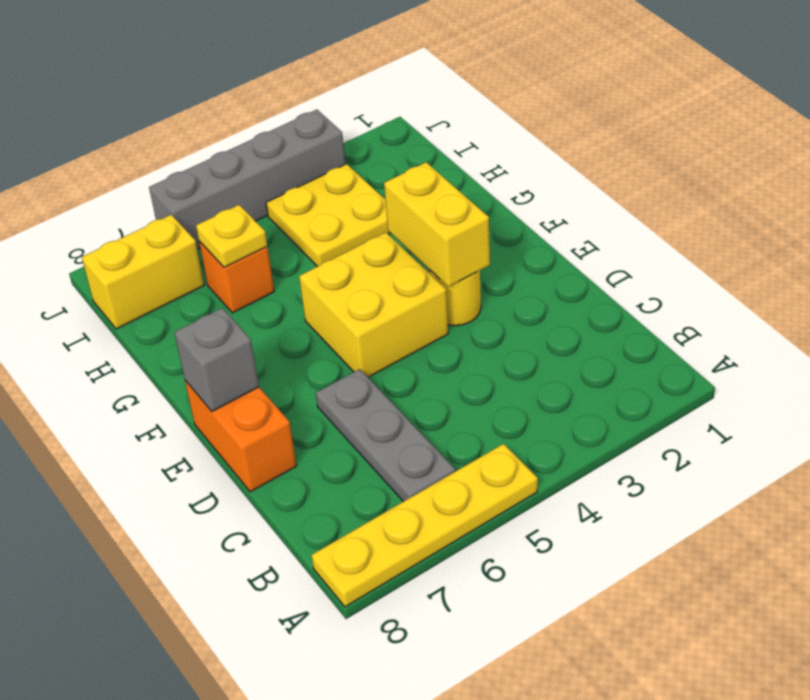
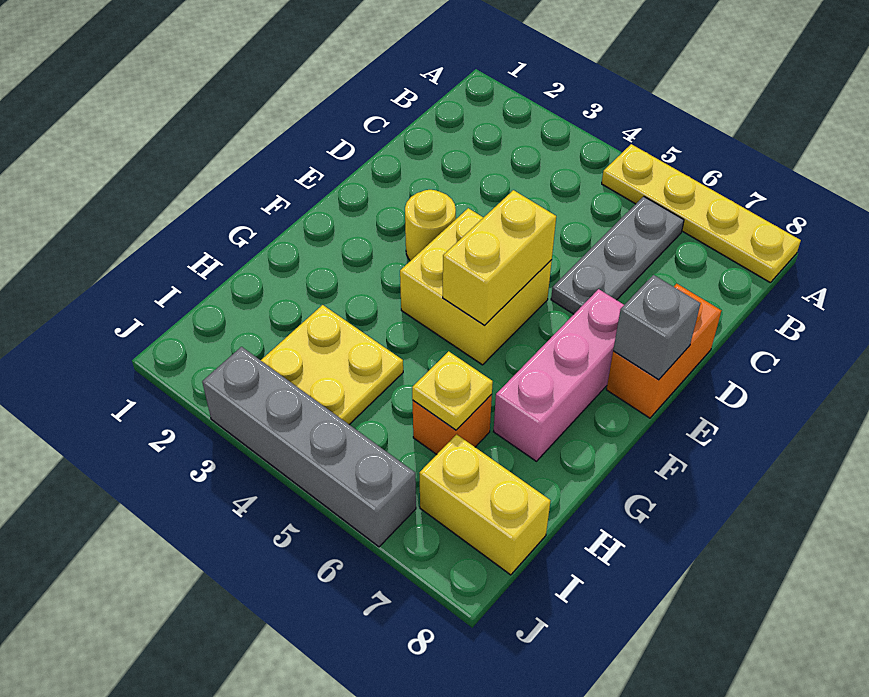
yellow 1x2 brick [384,162,490,287] -> yellow 1x2 brick moved to [443,190,556,326]
none -> pink 1x3 brick [494,289,624,461]

